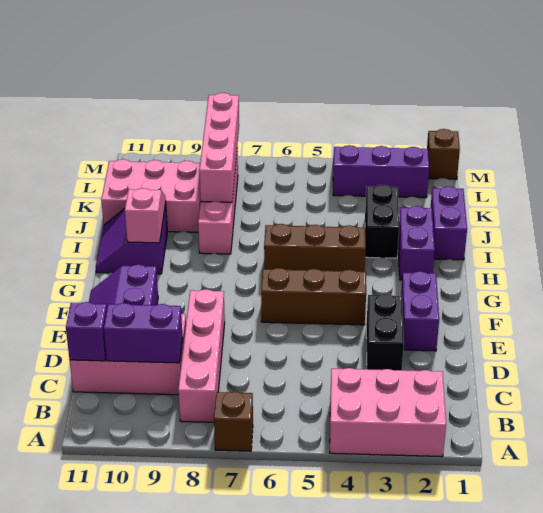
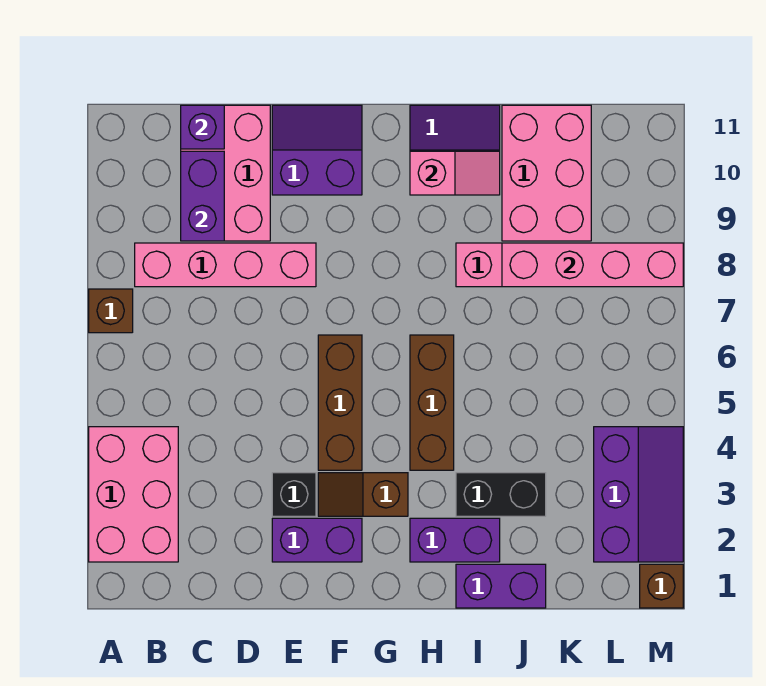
black 1x2 brick [366,294,404,370] -> black 1x1 brick [272,473,316,516]
none -> brown 1x2 slope [318,473,408,516]

